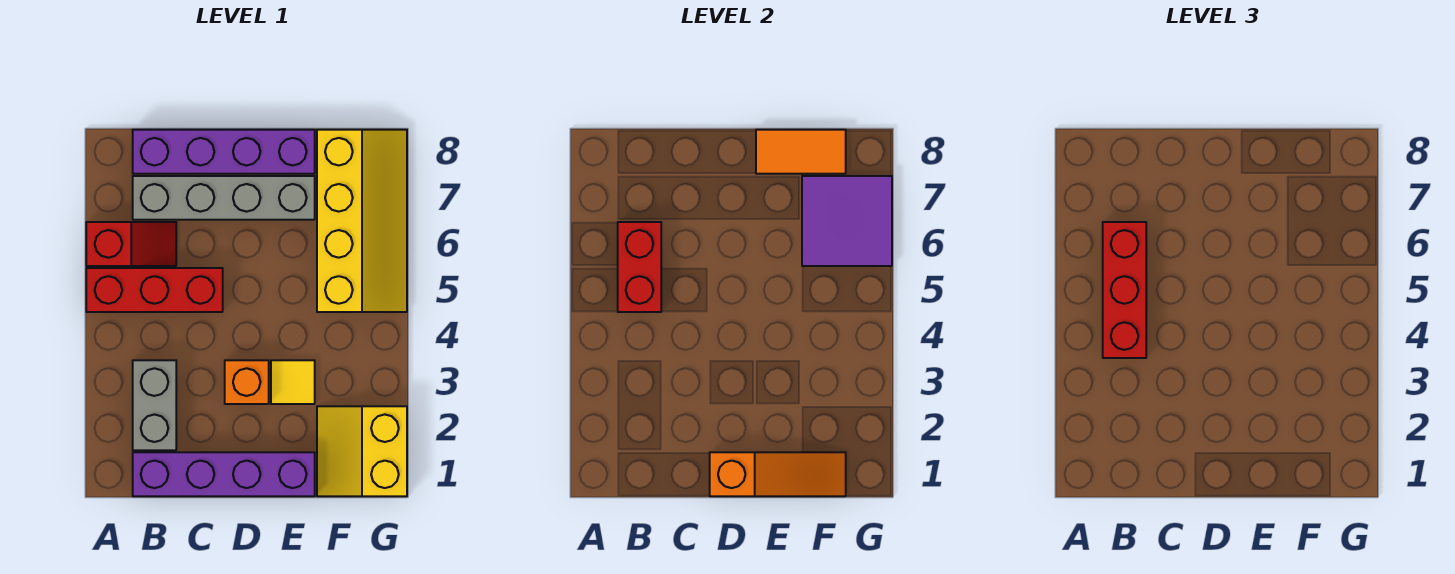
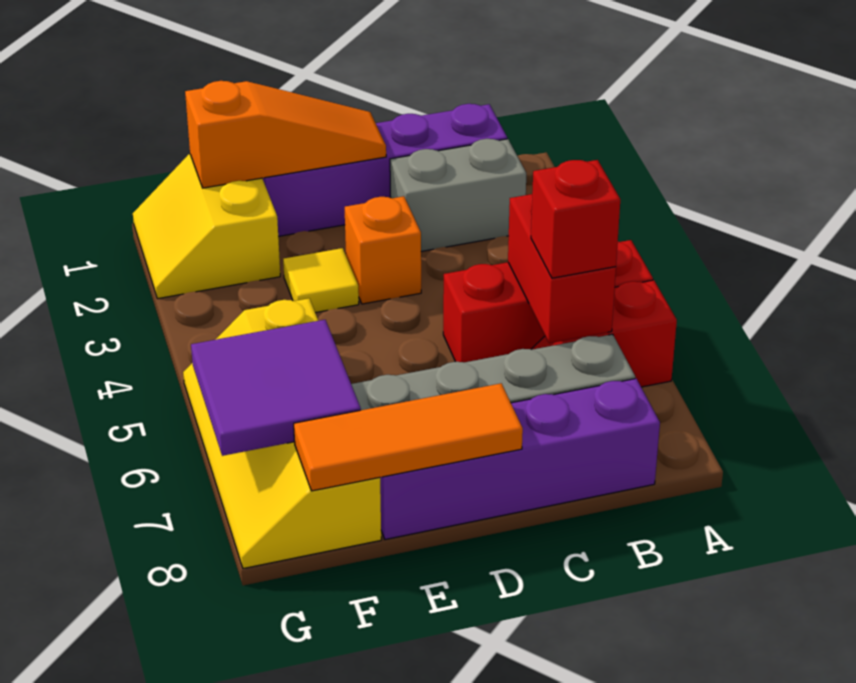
grey 1x2 brick [133,360,176,450] -> grey 1x2 brick turned to [390,139,526,251]
red 1x3 brick [1103,222,1146,358] -> red 1x1 brick [531,160,620,278]
orange 1x3 slope [710,452,846,496] -> orange 1x3 slope turned to [185,81,386,188]
orange 1x2 tile [756,130,846,174] -> orange 1x3 tile [294,383,523,491]
yellow 2x2 slope [317,406,407,496] -> yellow 2x2 slope turned to [133,154,280,299]

